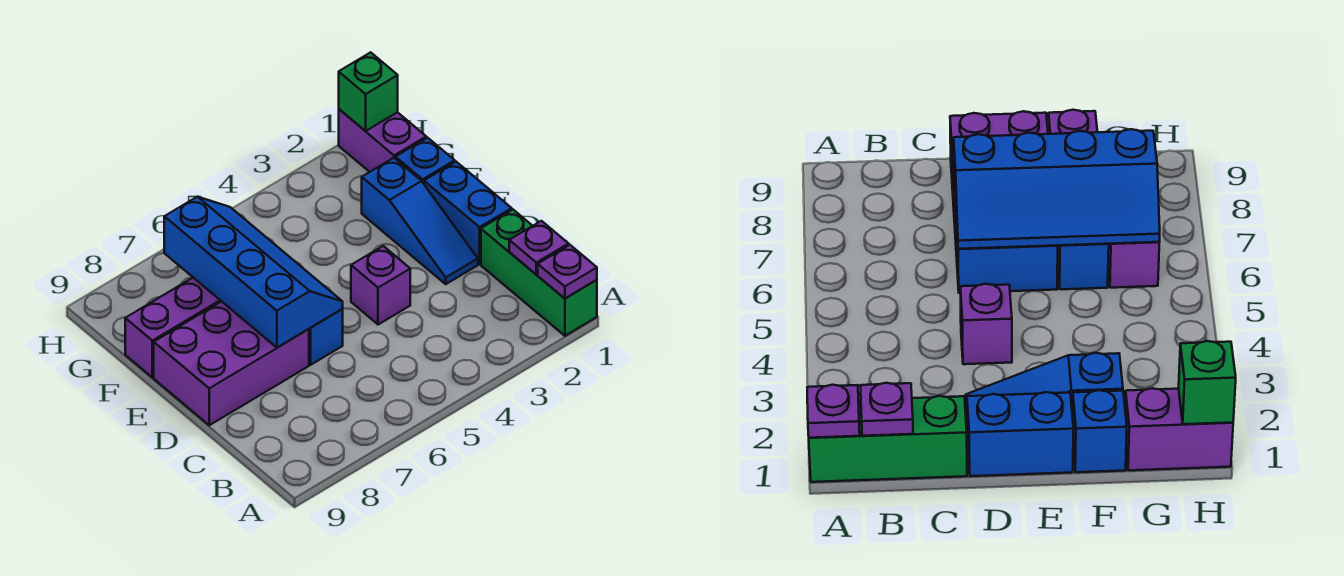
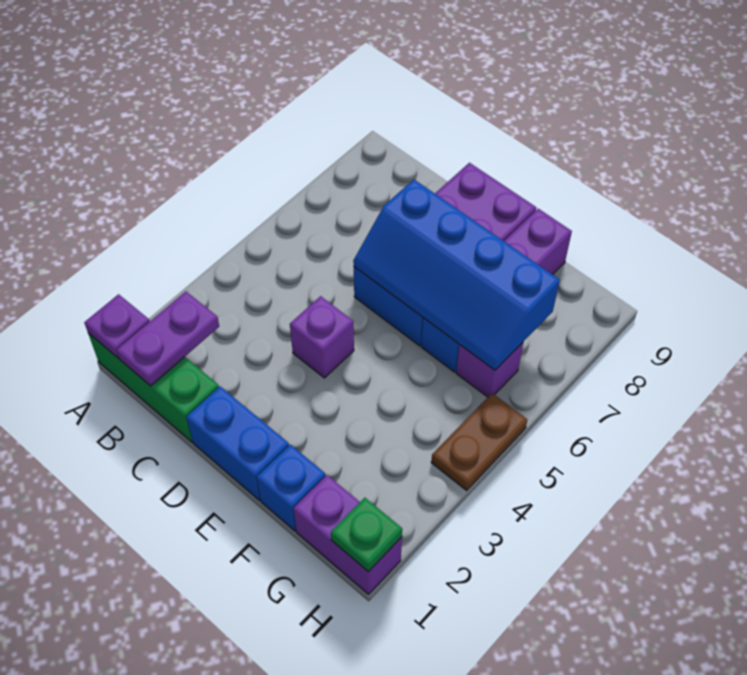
purple 1x1 plate [509,221,569,274] -> purple 1x2 plate [117,292,219,386]
blue 1x3 slope [362,158,478,284] -> none
green 1x1 brick [339,52,398,131] -> green 1x1 plate [331,498,402,572]
none -> brown 1x2 plate [431,393,527,490]

